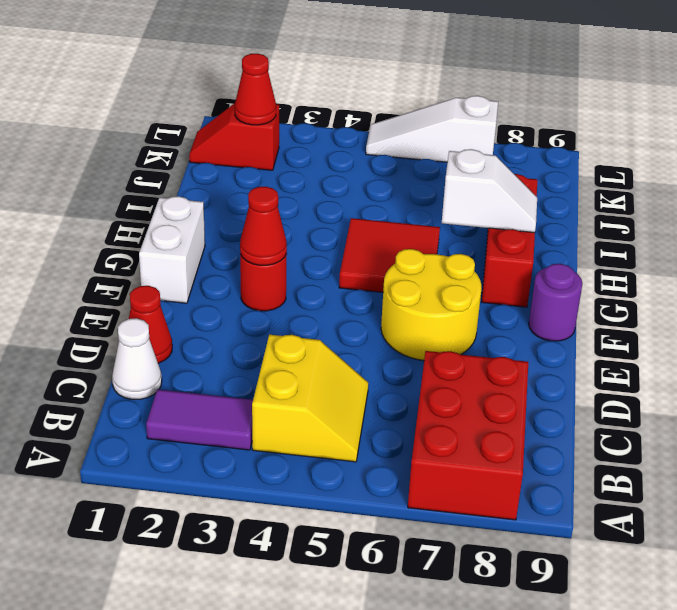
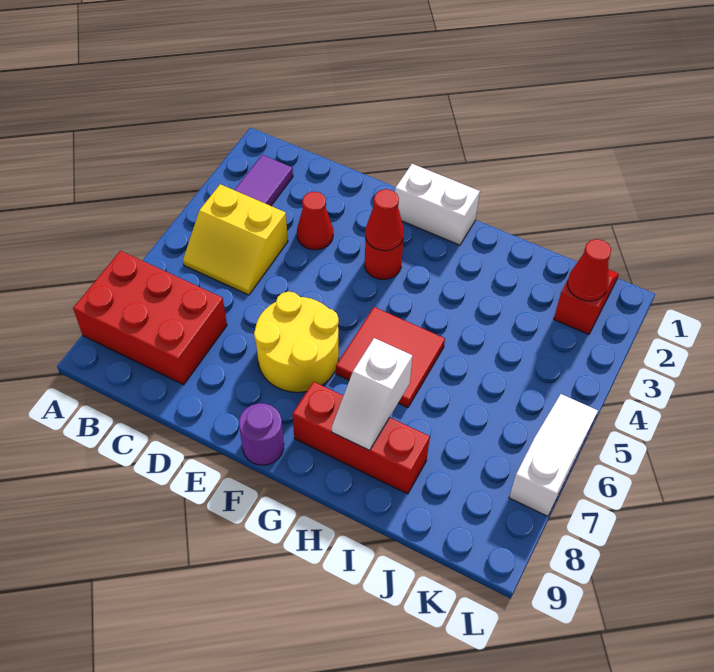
white 1x1 cone [112,318,162,399] -> none
red 1x1 cone [129,286,172,363] -> red 1x1 cone moved to [297,192,333,250]

